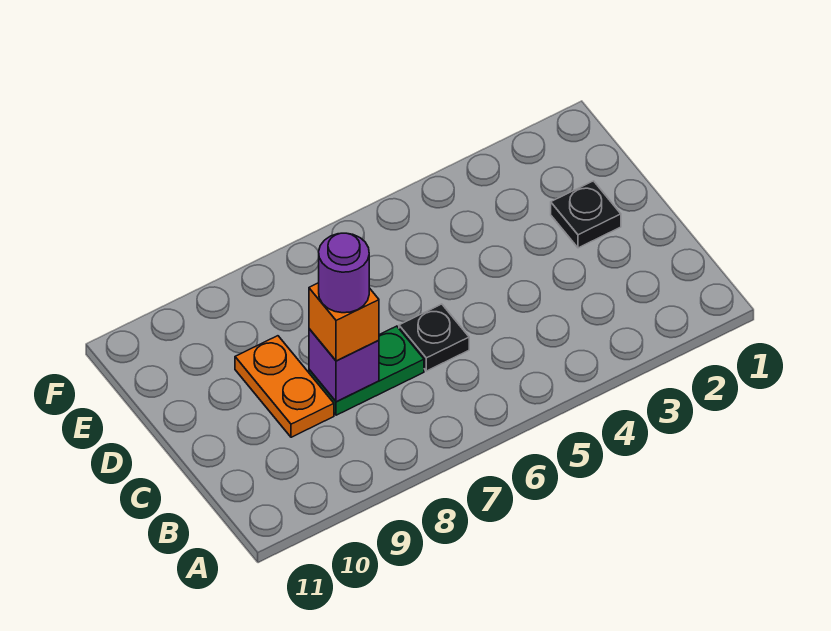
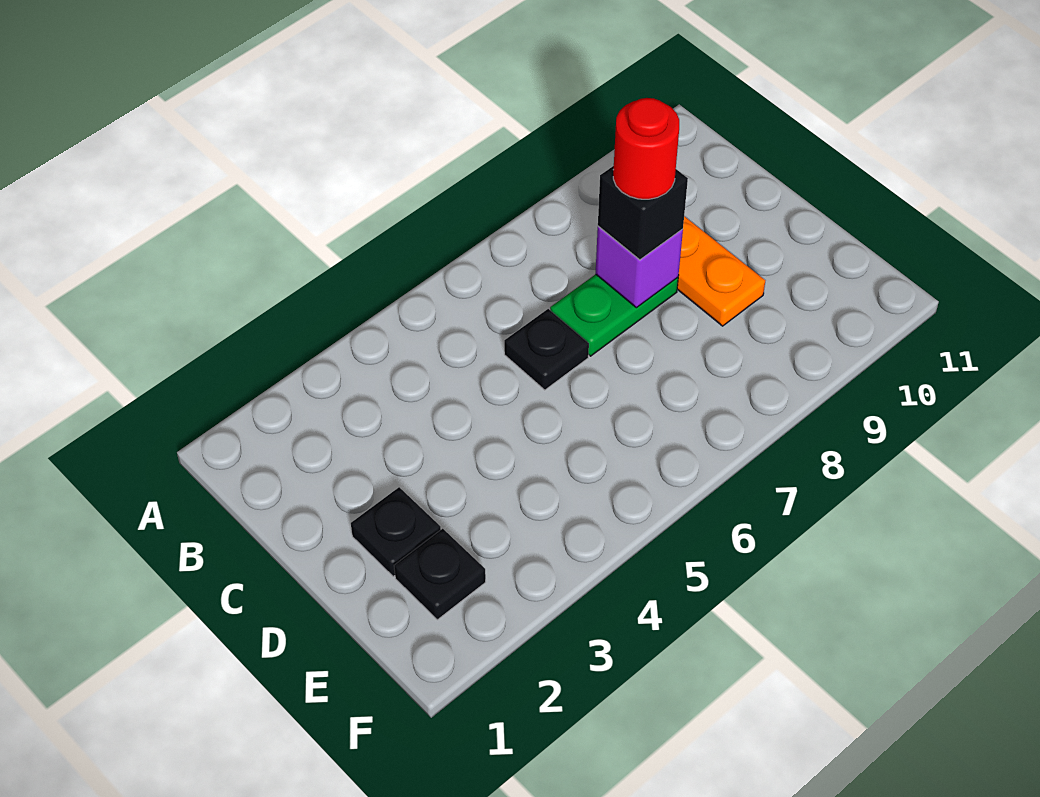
orange 1x1 brick [309,283,379,361] -> black 1x1 brick [598,166,688,260]
purple 1x1 round brick [319,233,369,313] -> red 1x1 round brick [613,98,679,199]
none -> black 1x1 plate [394,529,486,620]

